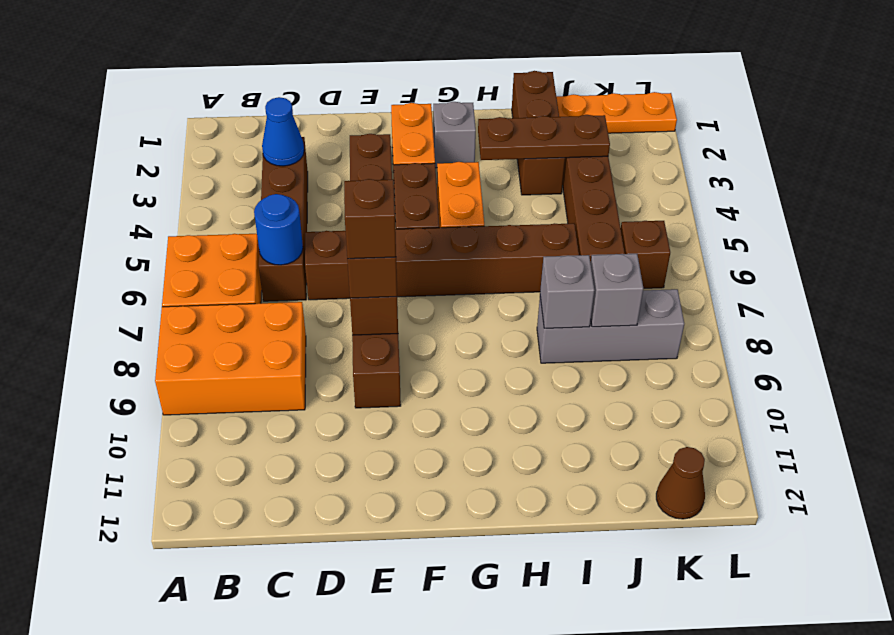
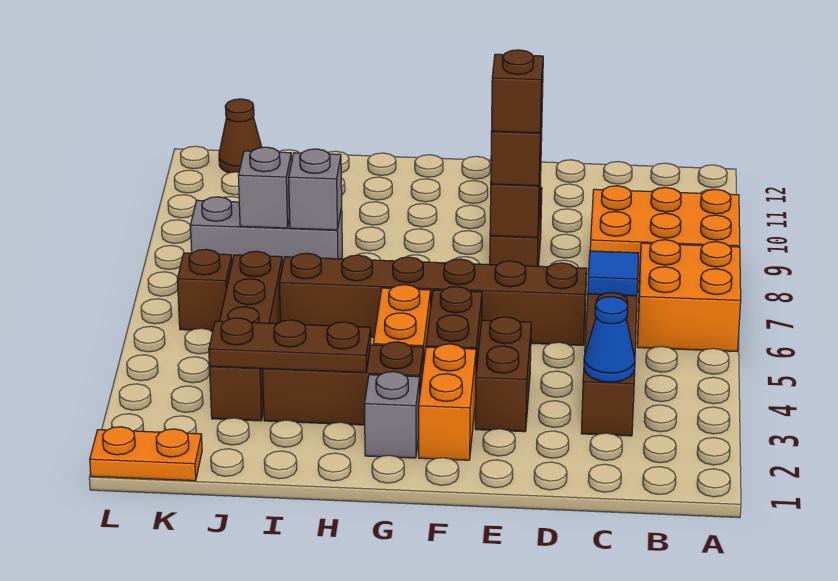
blue 1x1 round brick [254,194,303,265] -> blue 1x1 tile [588,251,638,296]
brown 1x3 brick [512,71,565,195] -> brown 1x3 brick turned to [263,342,423,425]
orange 1x3 plate [556,92,677,133] -> orange 1x2 plate [90,427,202,481]

